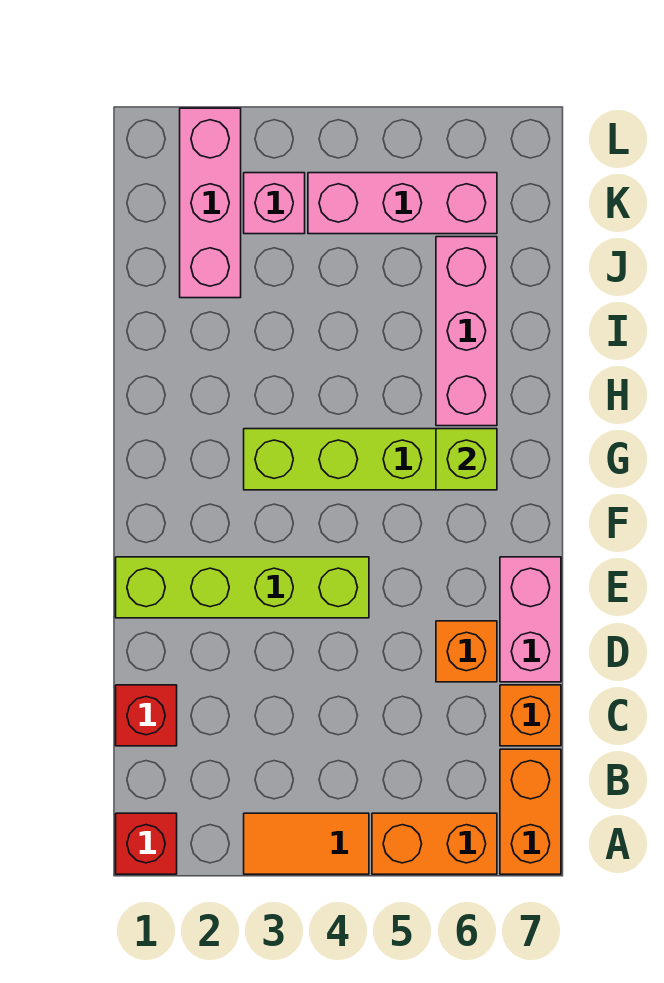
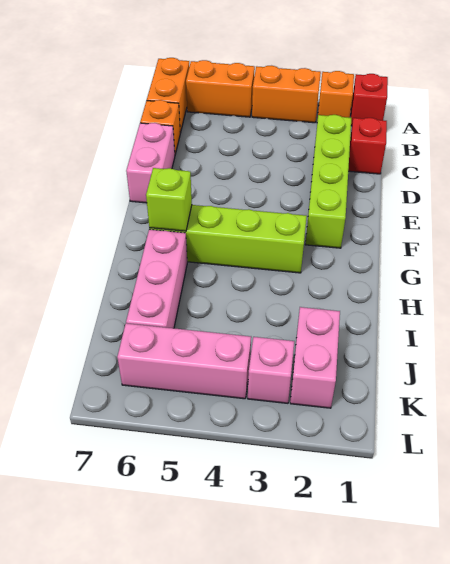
orange 1x2 tile [244,813,369,874] -> orange 1x2 brick [252,66,321,123]
orange 1x1 brick [436,621,497,682] -> orange 1x1 brick moved to [317,71,354,121]
lime 1x4 brick [116,557,369,618] -> lime 1x4 brick turned to [305,115,351,248]
pink 1x3 brick [180,108,241,298] -> pink 1x2 brick [290,307,340,408]

